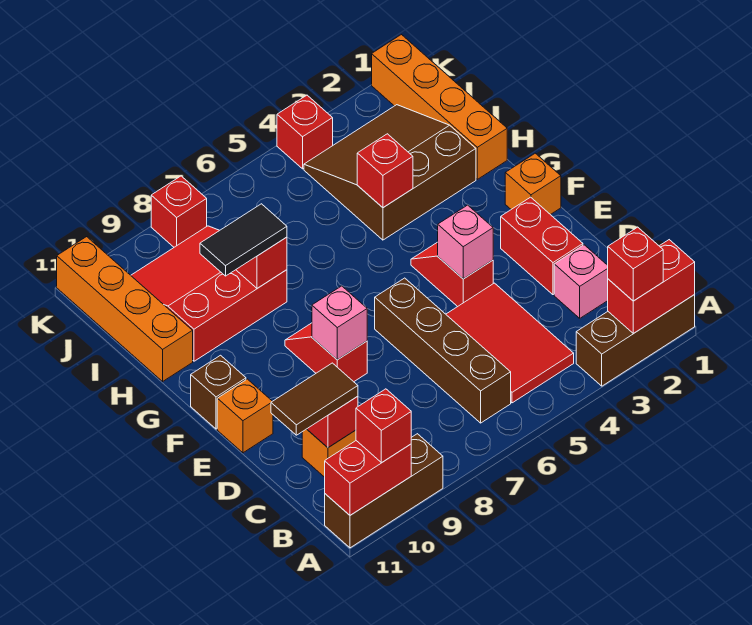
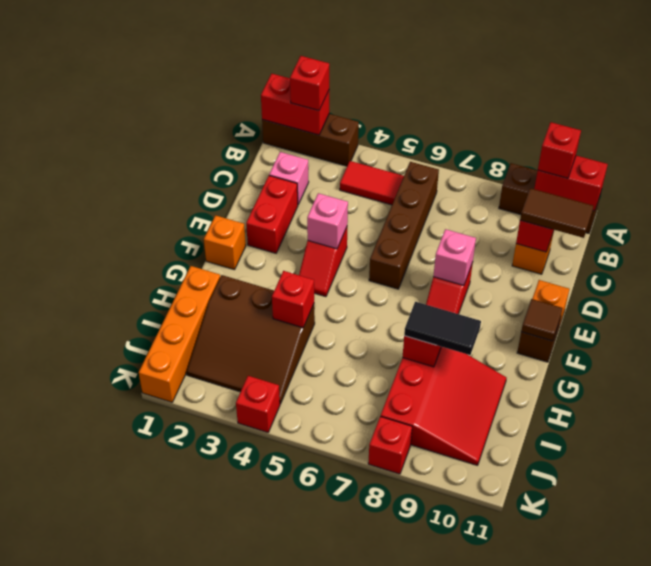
red 2x3 tile [446,283,574,403] -> red 1x2 tile [340,161,404,205]
none -> brown 1x1 tile [521,299,563,341]
red 3x3 slope [131,226,287,361] -> red 3x3 slope turned to [381,347,506,465]
orange 1x4 brick [57,237,193,381] -> none

